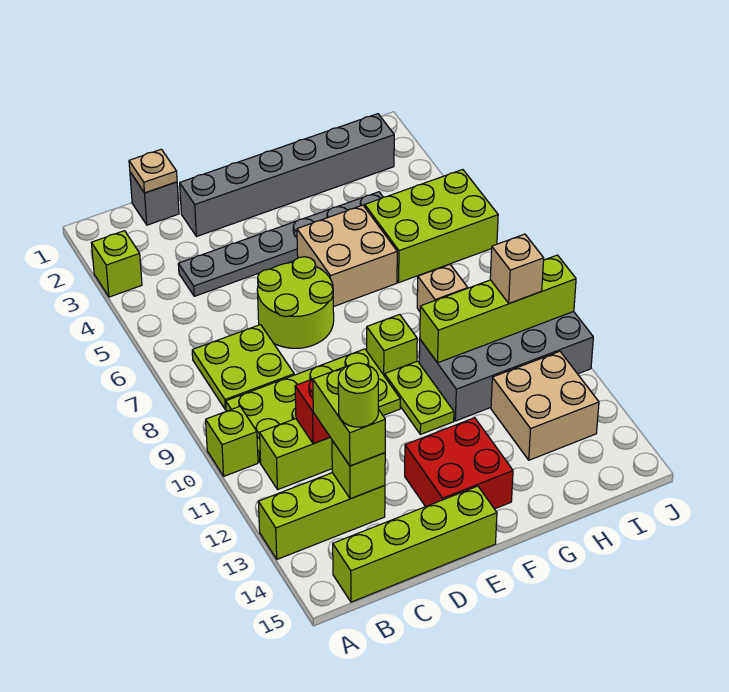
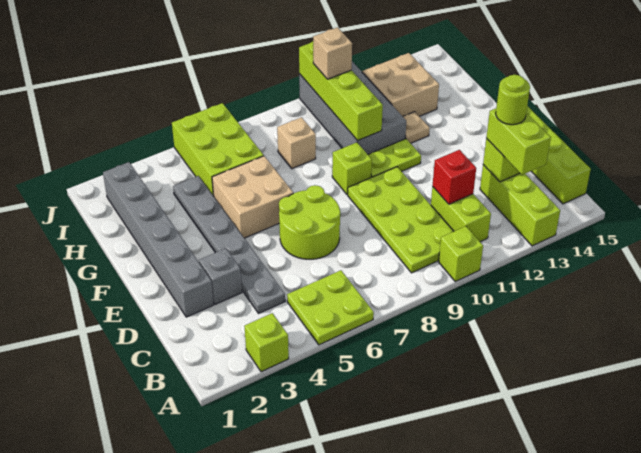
lime 2x2 plate [192,325,294,410] -> lime 2x2 plate moved to [287,270,374,345]
grey 1x1 brick [130,172,179,225] -> grey 1x1 brick moved to [199,248,242,304]
tan 1x1 plate [129,149,177,193] -> tan 1x1 plate moved to [403,112,430,143]
lime 1x2 brick [313,366,385,466] -> lime 1x2 brick turned to [486,109,551,175]
red 2x2 brick [405,418,513,509] -> none

